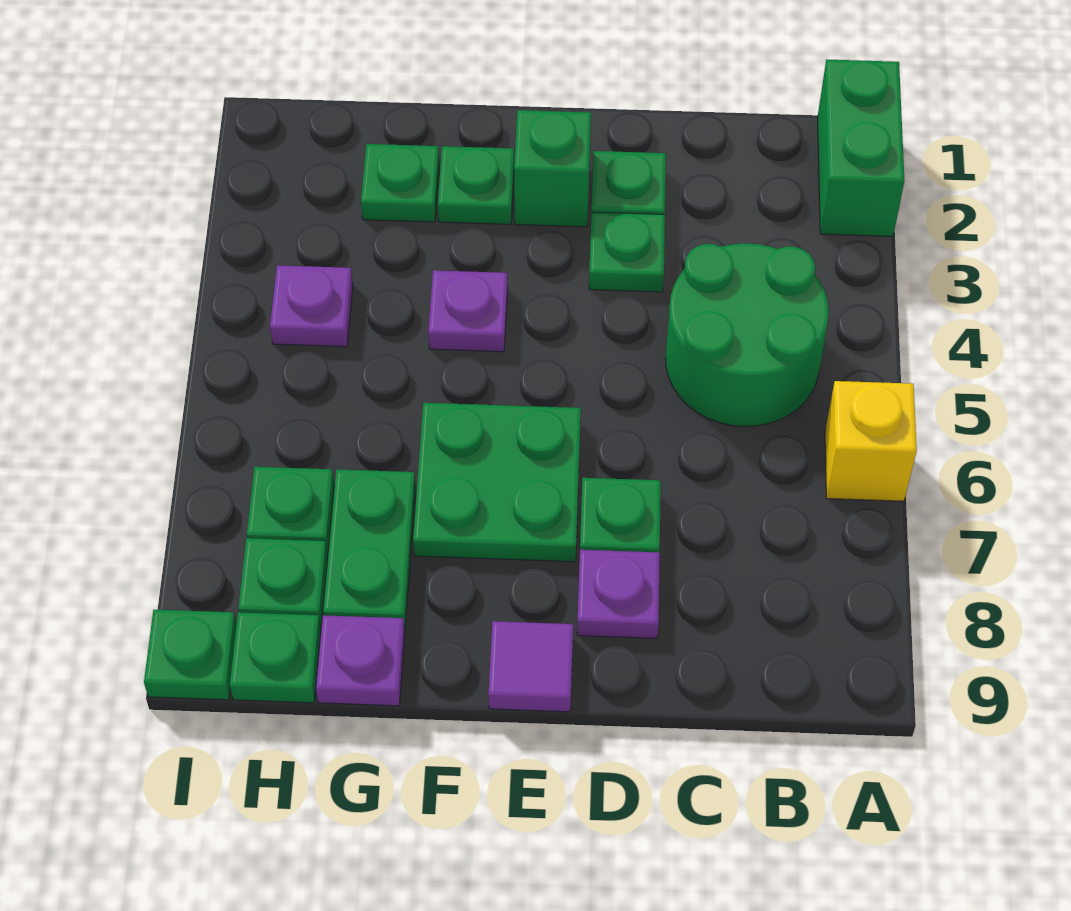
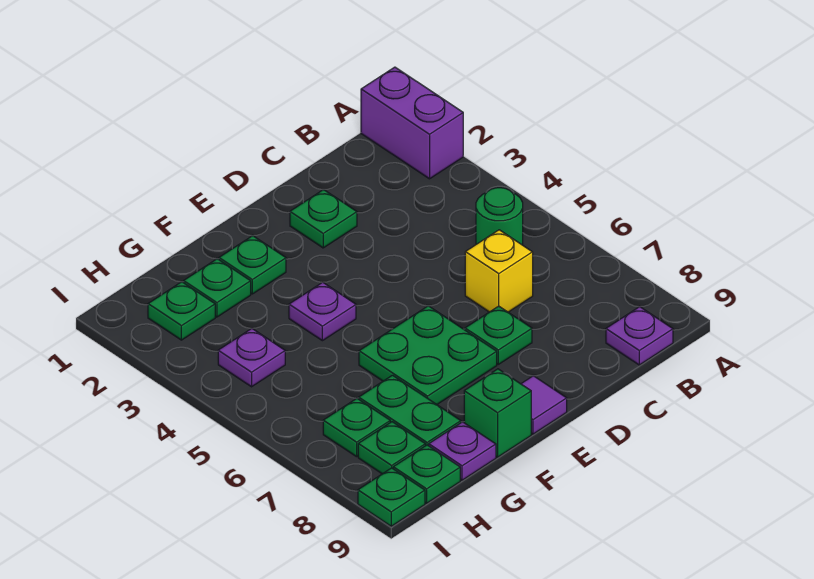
green 1x2 brick [818,59,904,236] -> purple 1x2 brick [361,67,463,179]
yellow 1x1 brick [825,381,917,501] -> yellow 1x1 brick moved to [465,230,533,312]
green 2x2 round brick [665,243,829,427] -> green 1x1 round brick [476,188,523,245]
green 1x1 plate [589,212,665,292] -> green 1x1 plate moved to [148,282,215,340]
purple 1x1 plate [577,550,660,638] -> purple 1x1 plate moved to [606,307,673,365]
green 1x1 brick [514,110,591,227] -> green 1x1 brick moved to [464,369,531,457]

